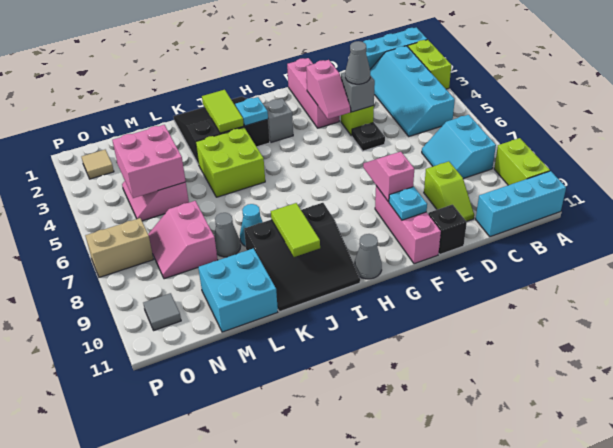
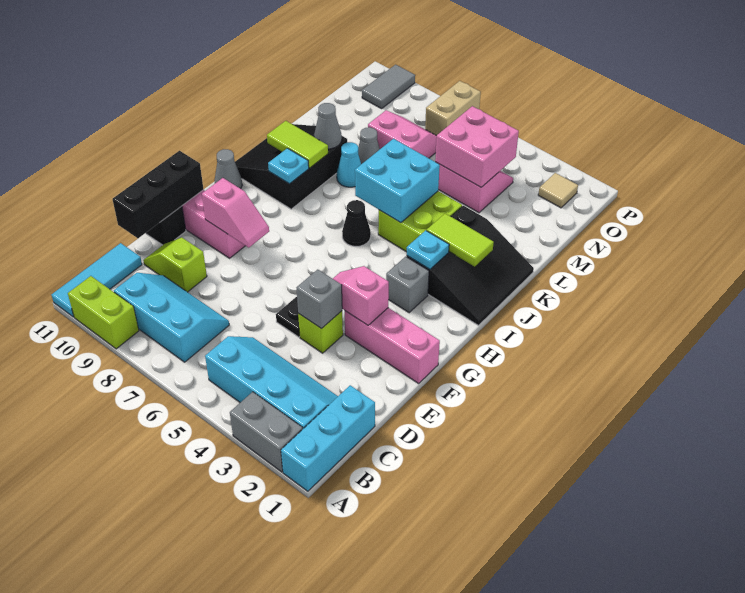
lime 1x2 brick [408,40,451,89] -> grey 1x2 brick [230,392,303,472]
cyan 1x3 brick [476,171,566,237] -> cyan 1x3 tile [51,243,142,317]
cyan 2x2 slope [422,115,496,179] -> cyan 2x3 slope [114,273,229,362]
none -> black 1x3 brick [113,151,204,238]
grey 1x1 cone [345,41,370,84] -> grey 1x1 cone moved to [314,103,342,149]
cyan 1x1 plate [389,187,427,220] -> cyan 1x1 plate moved to [268,148,309,184]
none -> black 1x1 cone [342,200,371,246]
cyan 2x2 brick [198,248,278,332] -> cyan 2x2 brick moved to [355,139,440,223]
grey 1x1 tile [143,293,181,330] -> grey 1x2 tile [362,65,415,109]

